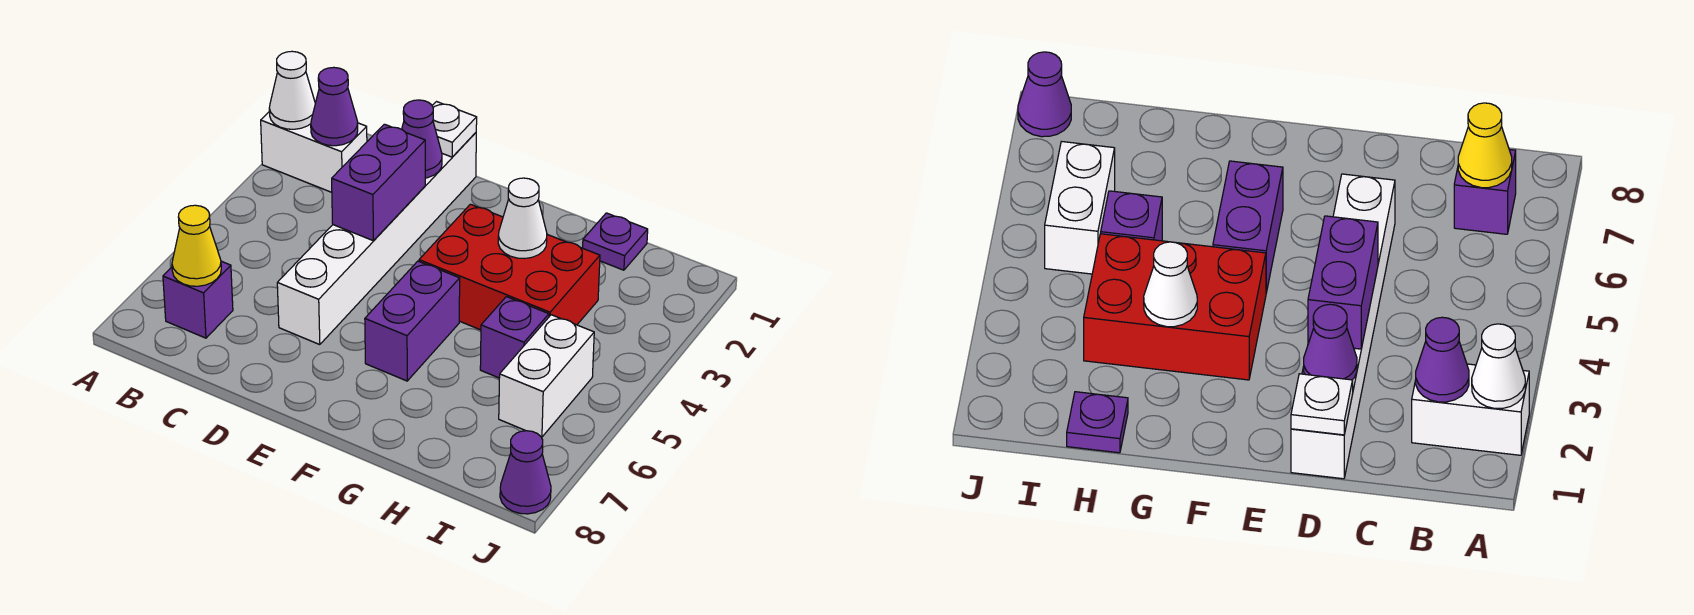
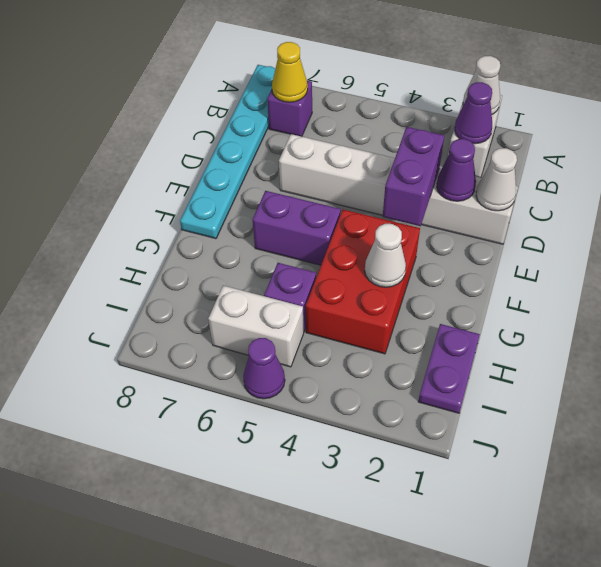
none -> cyan 1x6 plate [180,65,275,239]
white 1x1 plate [432,102,477,157] -> white 1x1 cone [476,148,517,211]
purple 1x2 brick [332,124,425,241] -> purple 1x2 brick turned to [383,127,444,226]
purple 1x1 plate [583,213,648,270] -> purple 1x2 plate [418,324,480,413]
purple 1x1 cone [500,431,551,514] -> purple 1x1 cone moved to [243,338,285,399]

